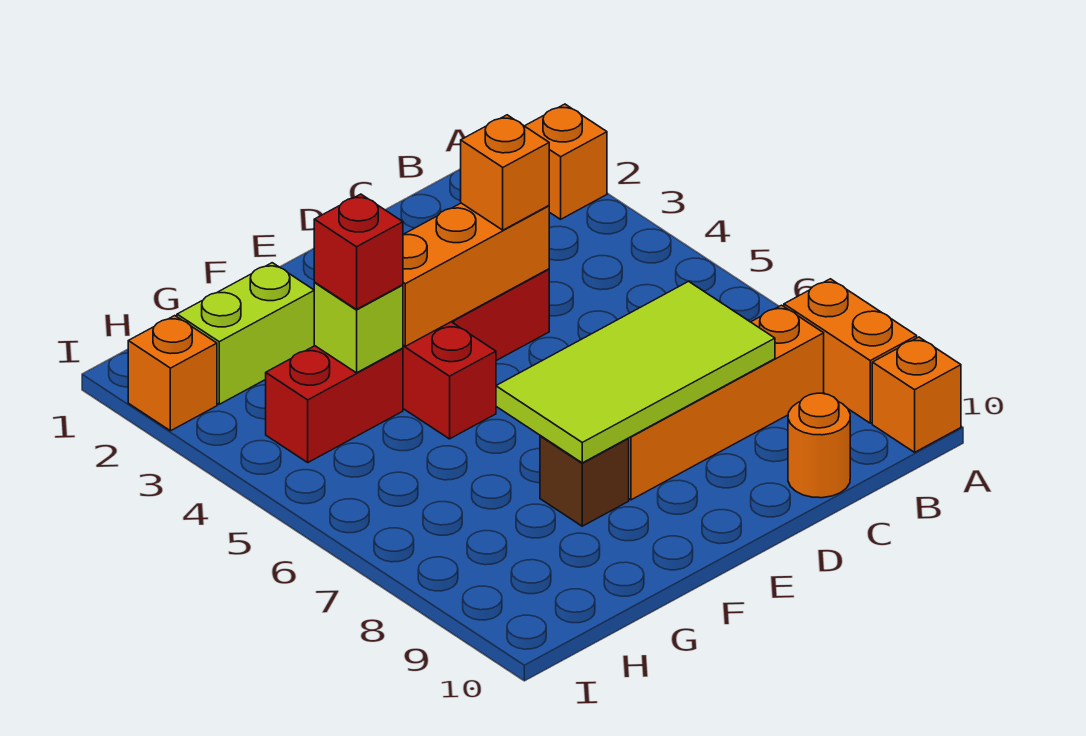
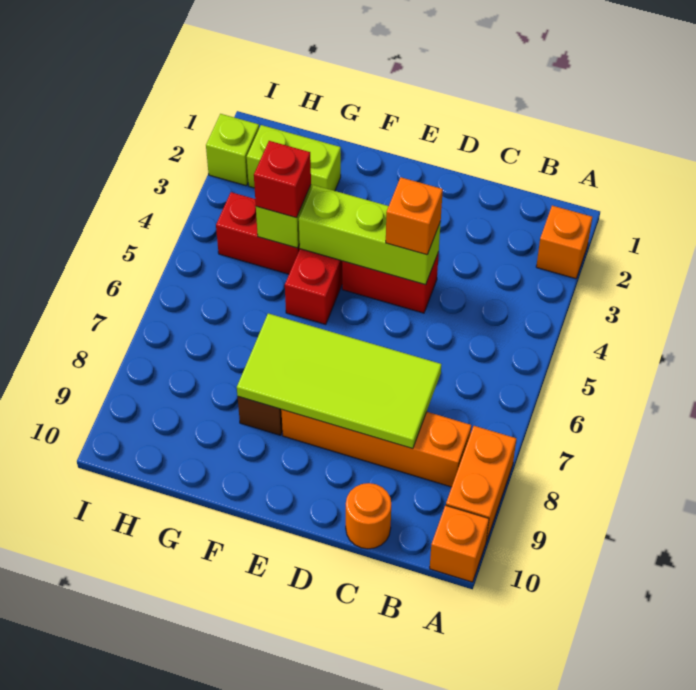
orange 1x3 brick [403,203,549,346] -> lime 1x3 brick [299,185,441,285]
orange 1x1 brick [128,316,217,431] -> lime 1x1 brick [206,114,259,186]

